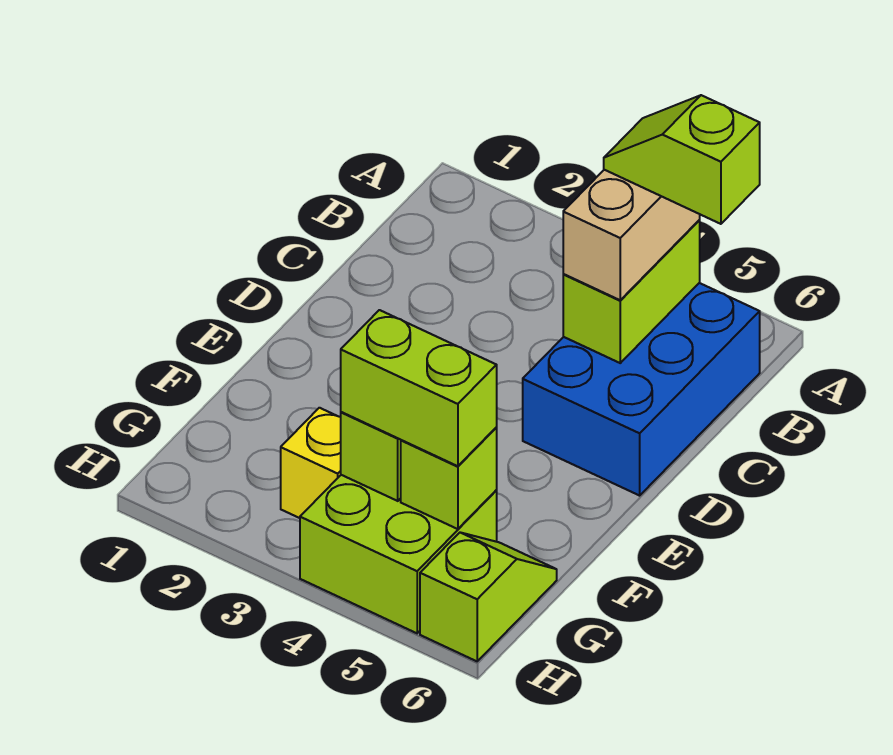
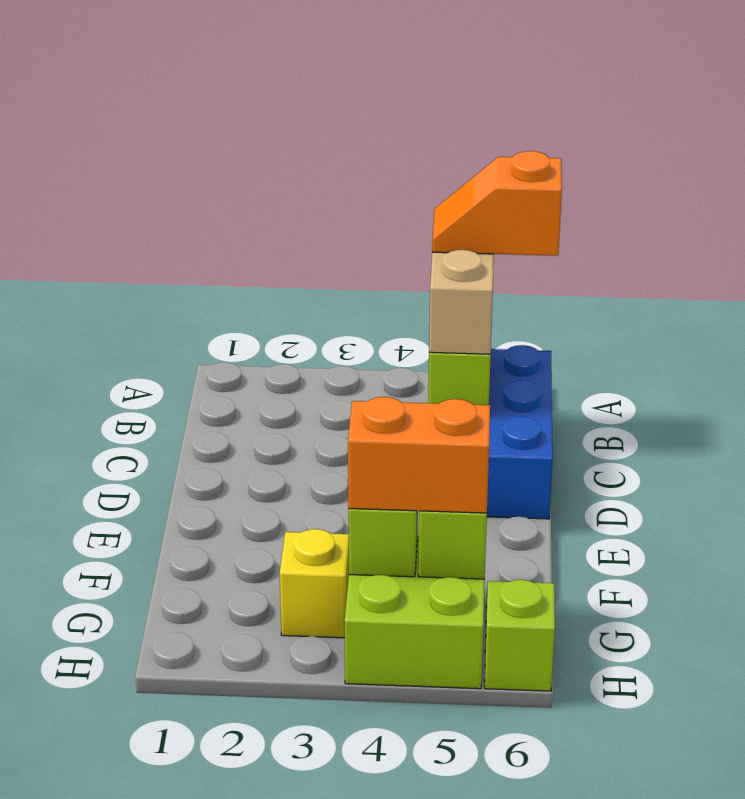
lime 1x2 slope [604,95,760,224] -> orange 1x2 slope [432,151,562,256]
lime 1x2 brick [341,310,497,466] -> orange 1x2 brick [348,397,490,513]

